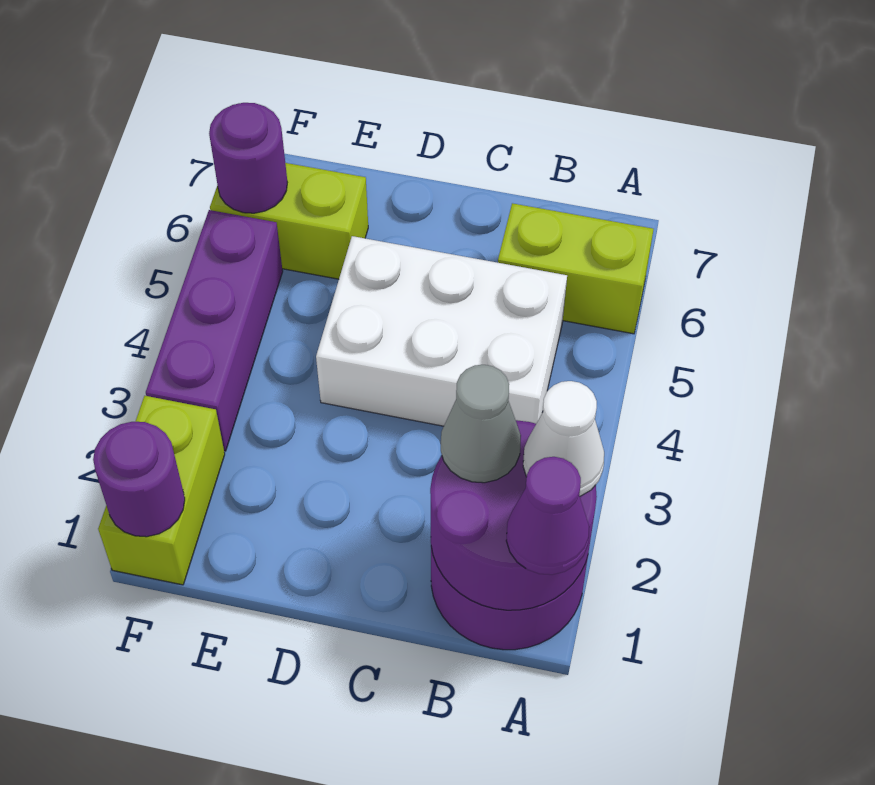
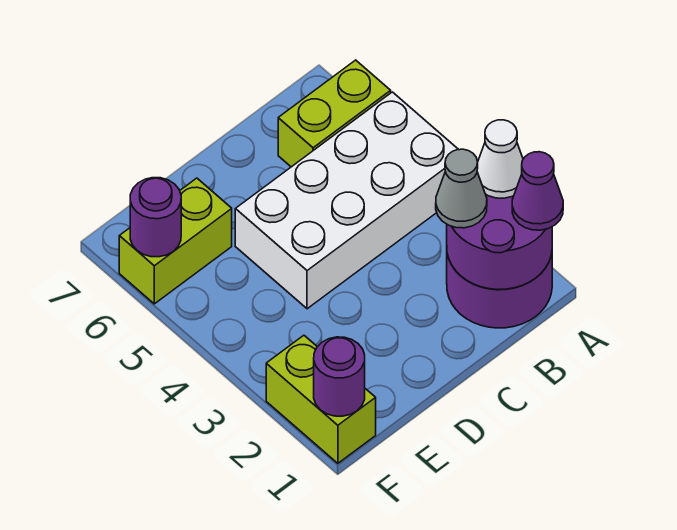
white 2x3 brick [316,236,567,426] -> white 2x4 brick [235,92,459,309]
purple 1x3 brick [146,210,283,451] -> none

